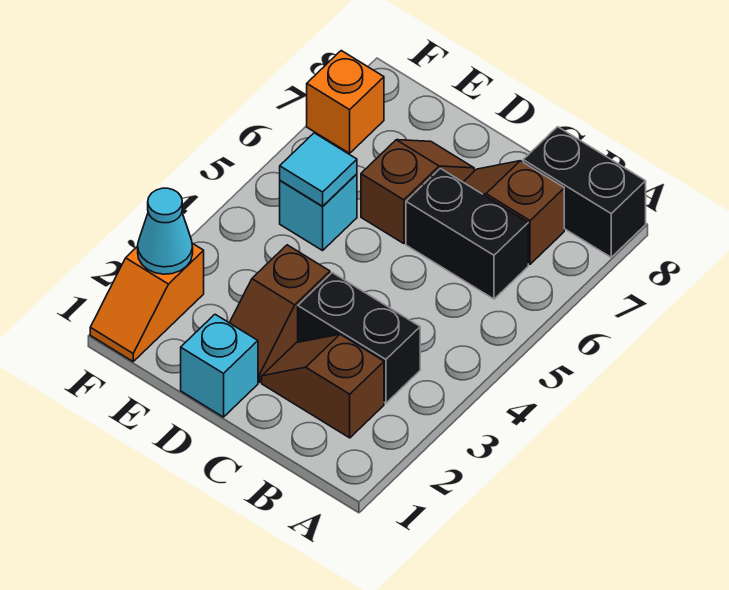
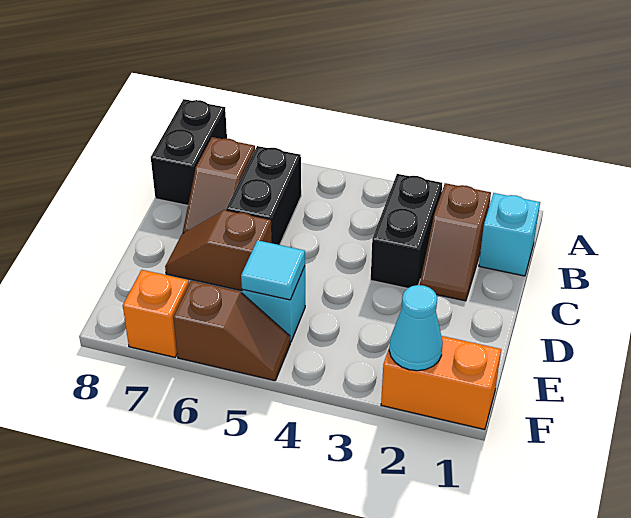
cyan 1x1 brick [181,314,258,417] -> cyan 1x1 brick moved to [479,193,540,276]
brown 1x2 slope [230,245,330,382] -> brown 1x2 slope moved to [173,281,290,381]
orange 1x2 slope [90,243,204,361] -> orange 1x2 brick [381,336,501,430]

